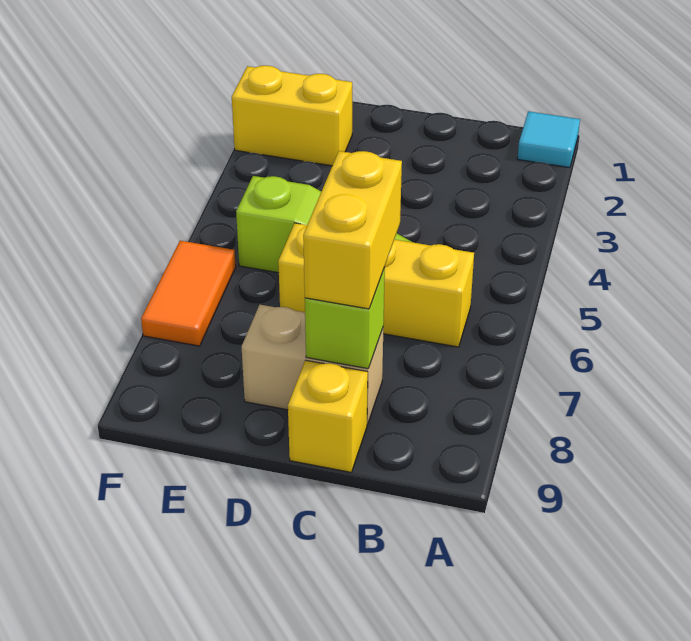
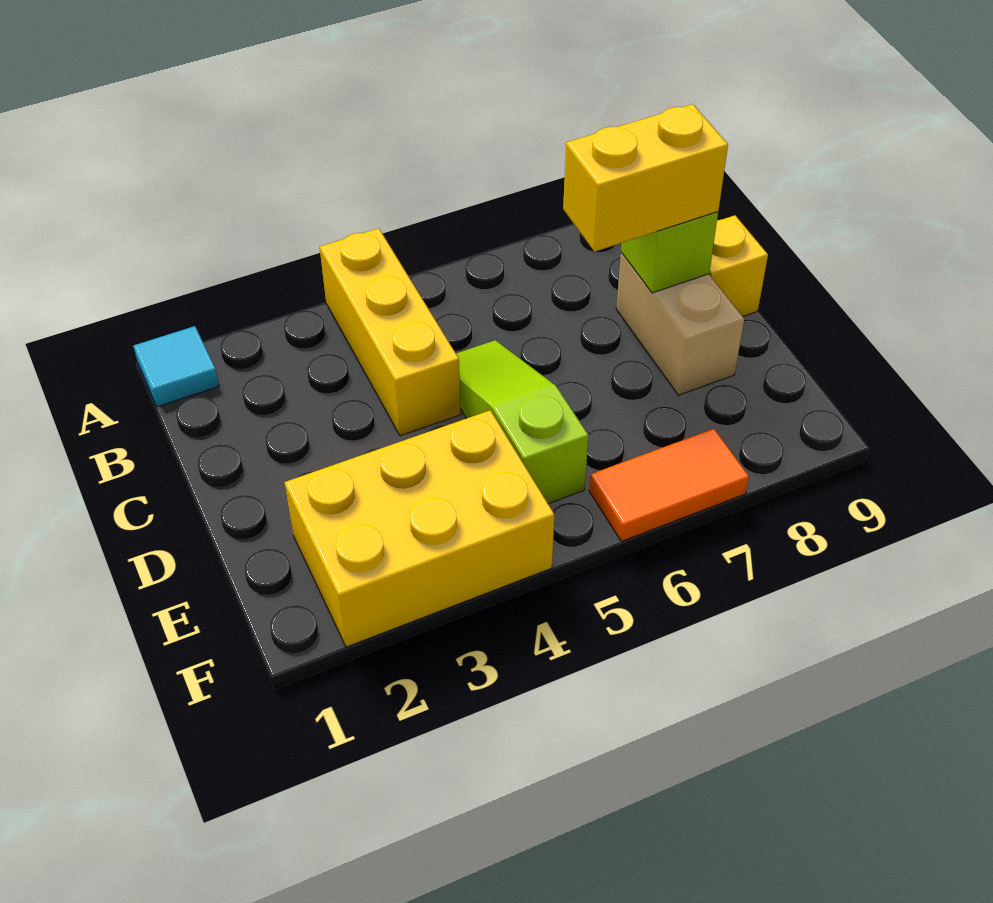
yellow 1x3 brick [278,223,474,347] -> yellow 1x3 brick moved to [320,228,461,436]
yellow 1x2 brick [232,66,352,166] -> yellow 2x3 brick [285,410,554,647]

